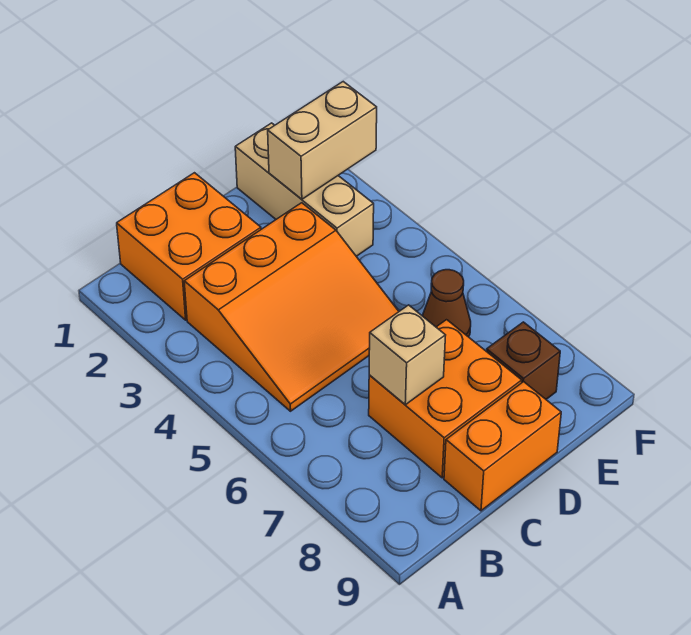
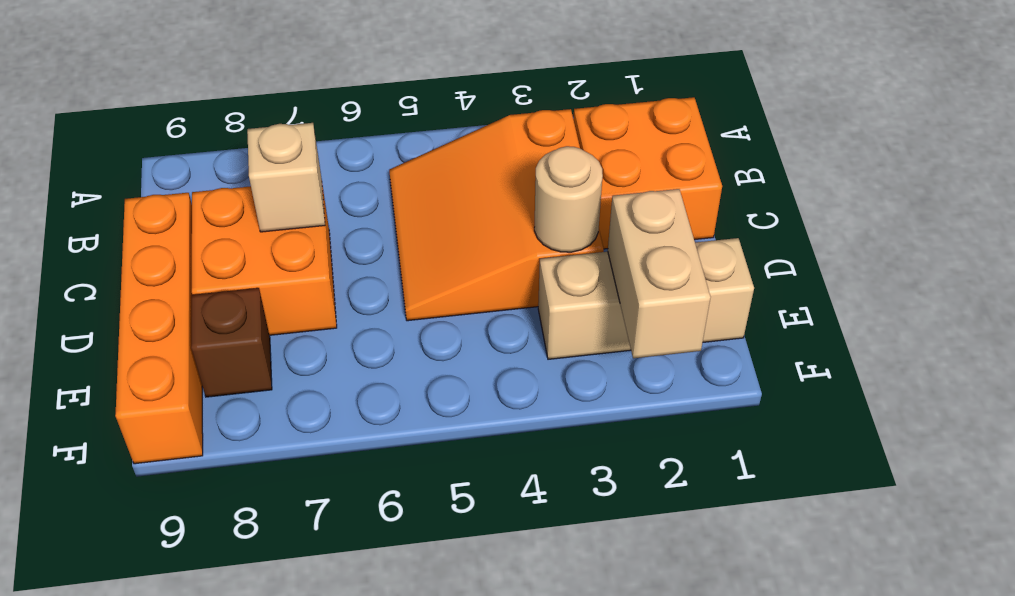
orange 1x2 brick [444,382,561,511] -> orange 1x4 brick [115,193,203,464]
none -> tan 1x1 round brick [534,146,603,252]
brown 1x1 cone [422,270,471,337] -> none

